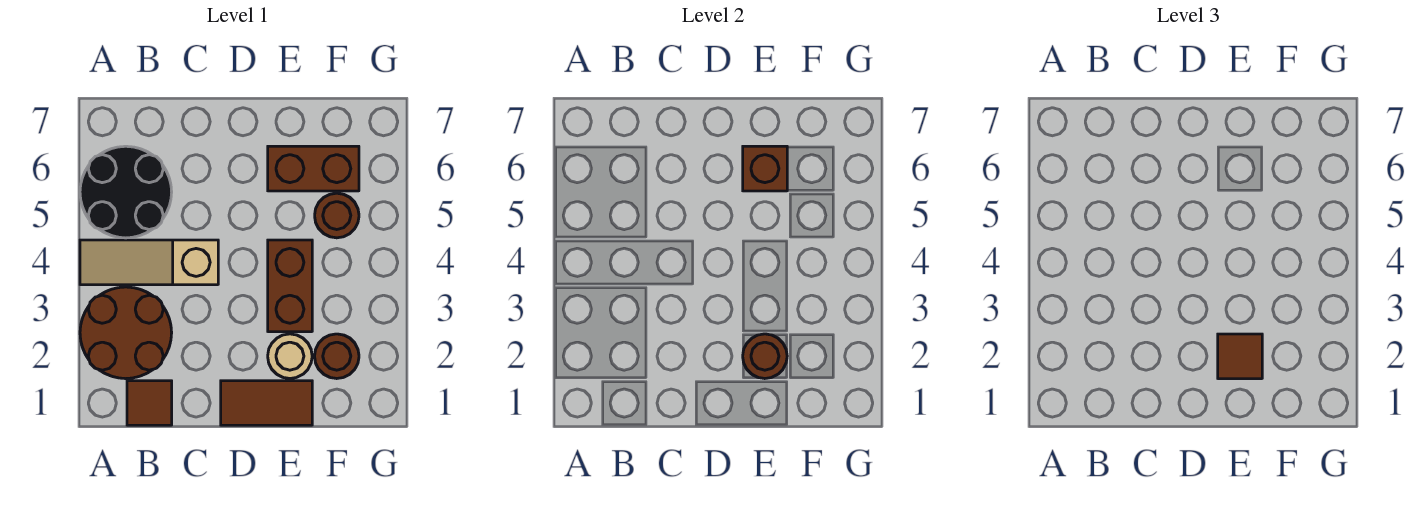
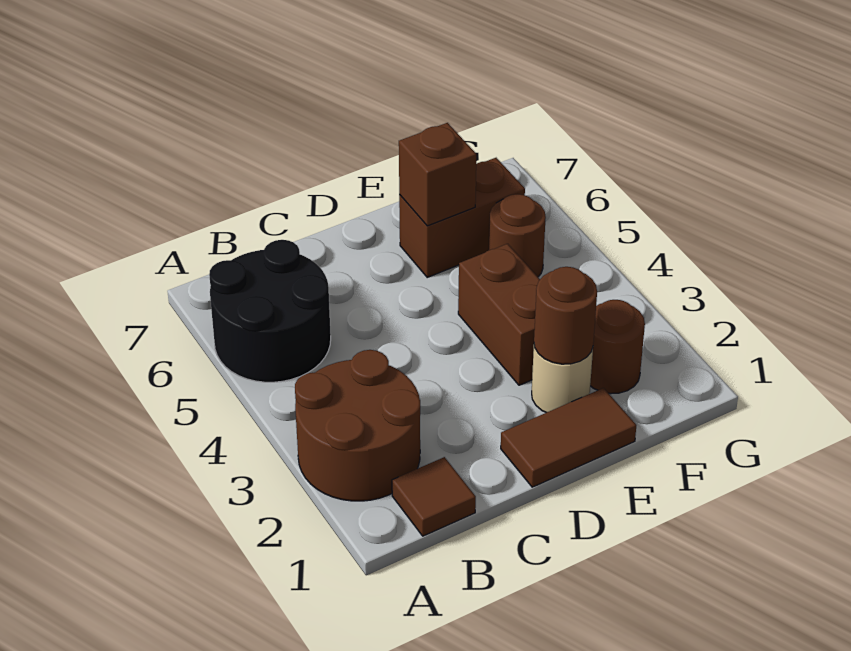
tan 1x3 slope [80,240,218,285] -> none
brown 1x1 tile [1218,334,1262,379] -> none

